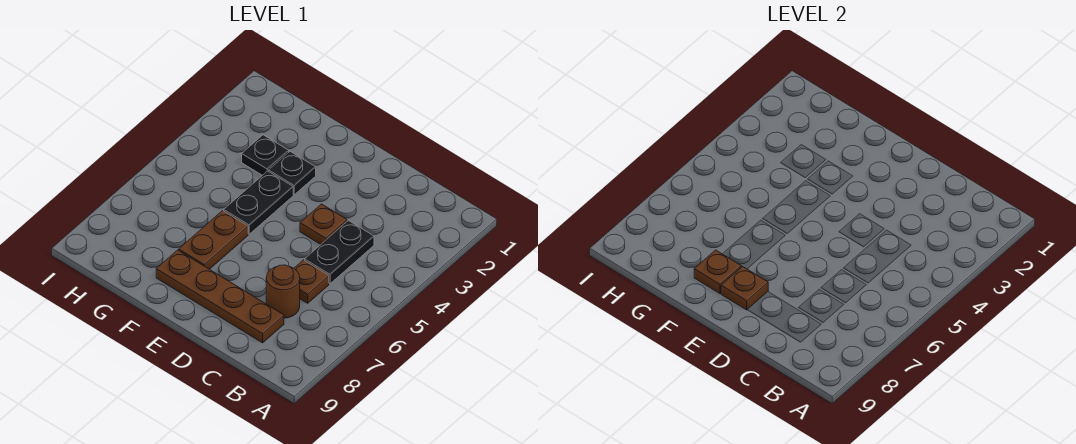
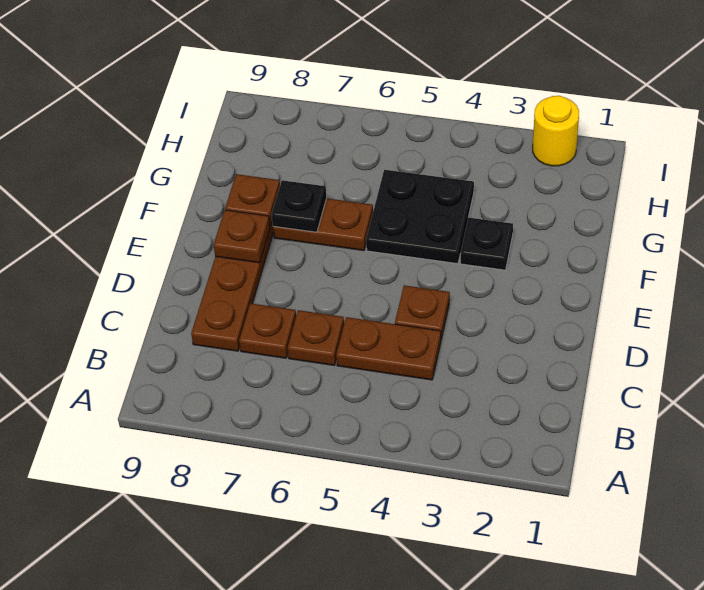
black 1x2 plate [305,221,374,284] -> brown 1x2 plate [336,317,441,380]
brown 1x1 round brick [266,265,300,318] -> brown 1x1 plate [239,303,296,358]
black 1x2 plate [224,171,293,234] -> black 2x2 plate [366,170,474,264]
black 1x1 plate [242,135,289,175] -> black 1x1 plate moved to [272,180,327,232]
none -> yellow 1x1 round brick [533,96,579,166]

